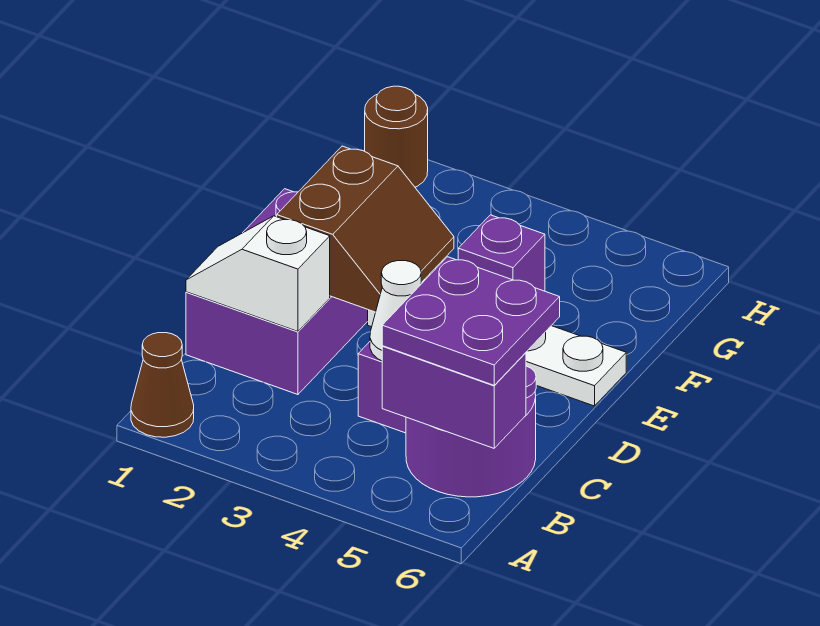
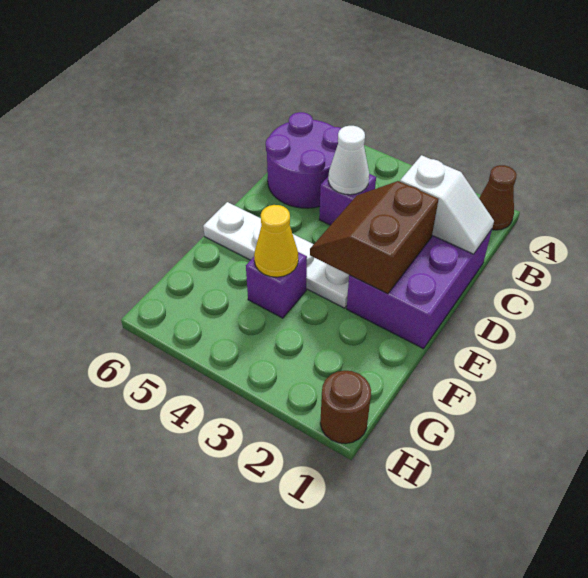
purple 1x2 brick [382,346,526,448] -> none
purple 2x2 plate [382,257,560,385] -> none
none -> yellow 1x1 cone [254,205,298,277]

